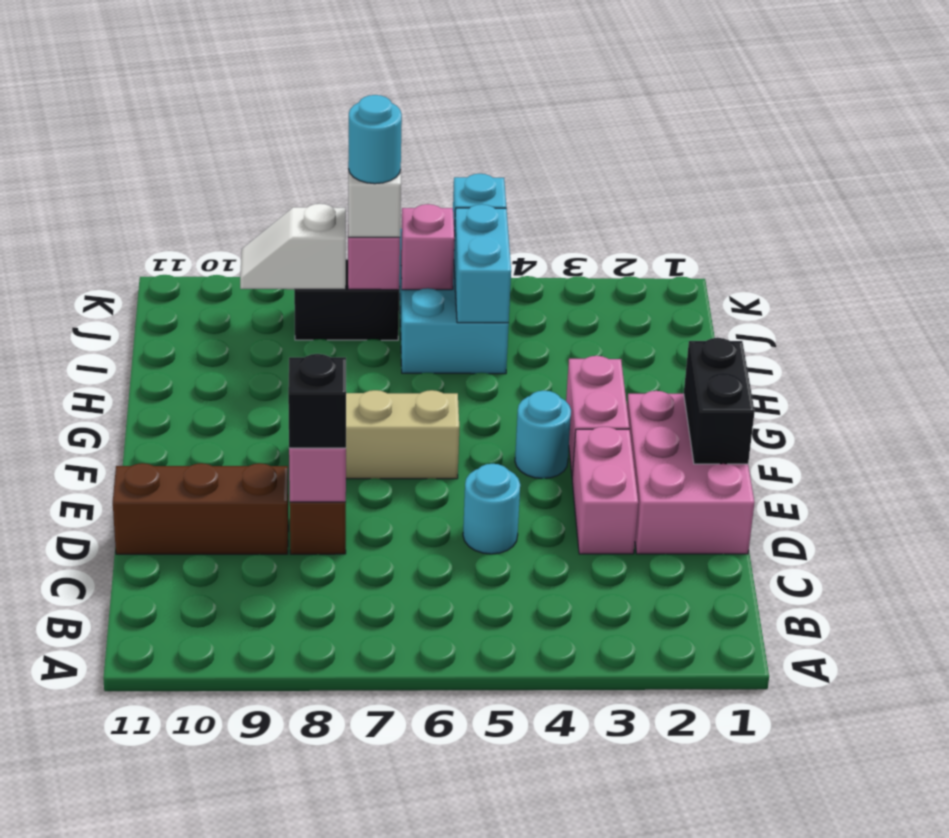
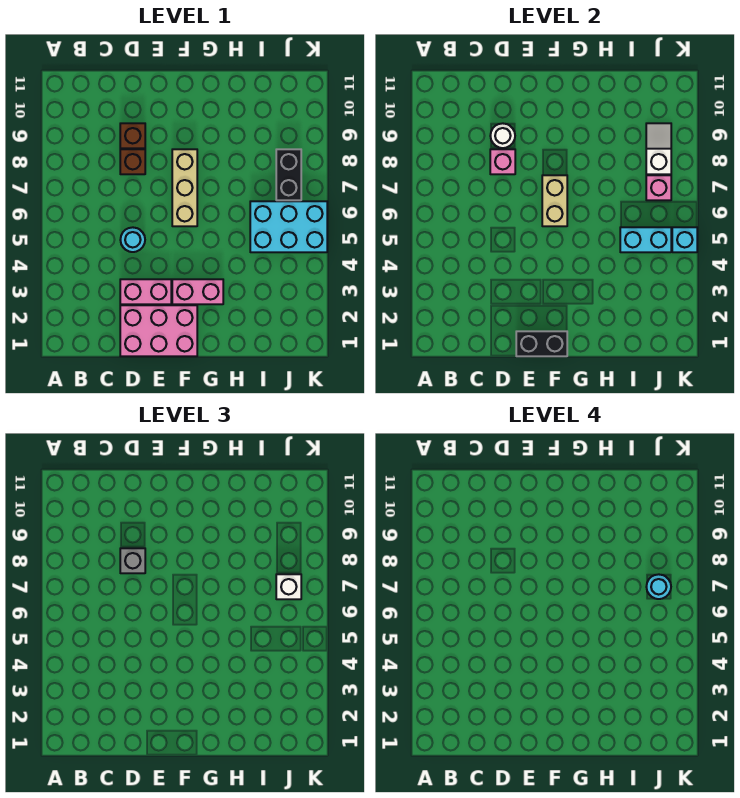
black 1x1 brick [288,354,346,448] -> grey 1x1 brick [120,548,145,573]
brown 1x3 brick [113,463,288,554] -> brown 1x1 brick [120,123,145,148]
none -> white 1x1 round brick [490,123,515,148]
cyan 1x1 round brick [515,391,571,479] -> none
none -> tan 1x2 brick [542,175,567,226]
pink 1x1 brick [401,204,454,290] -> none

